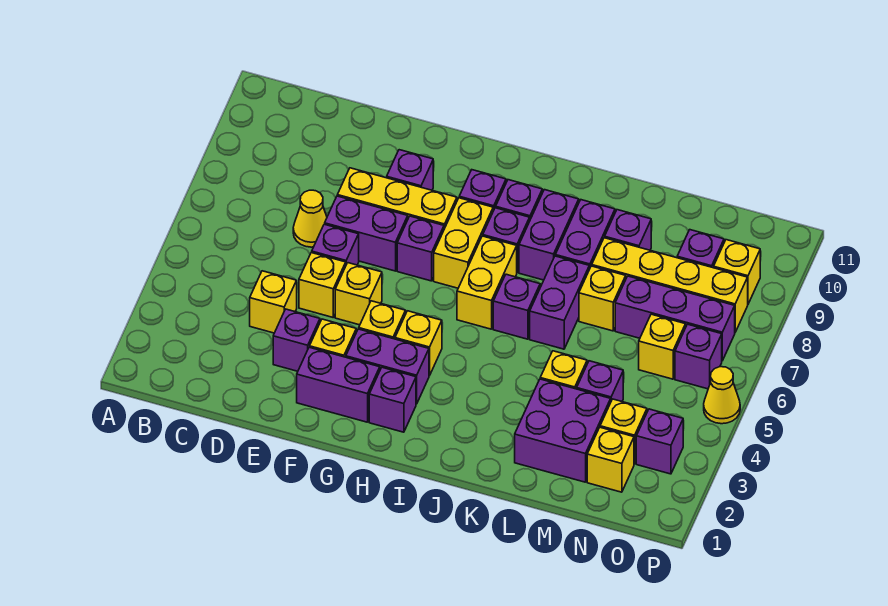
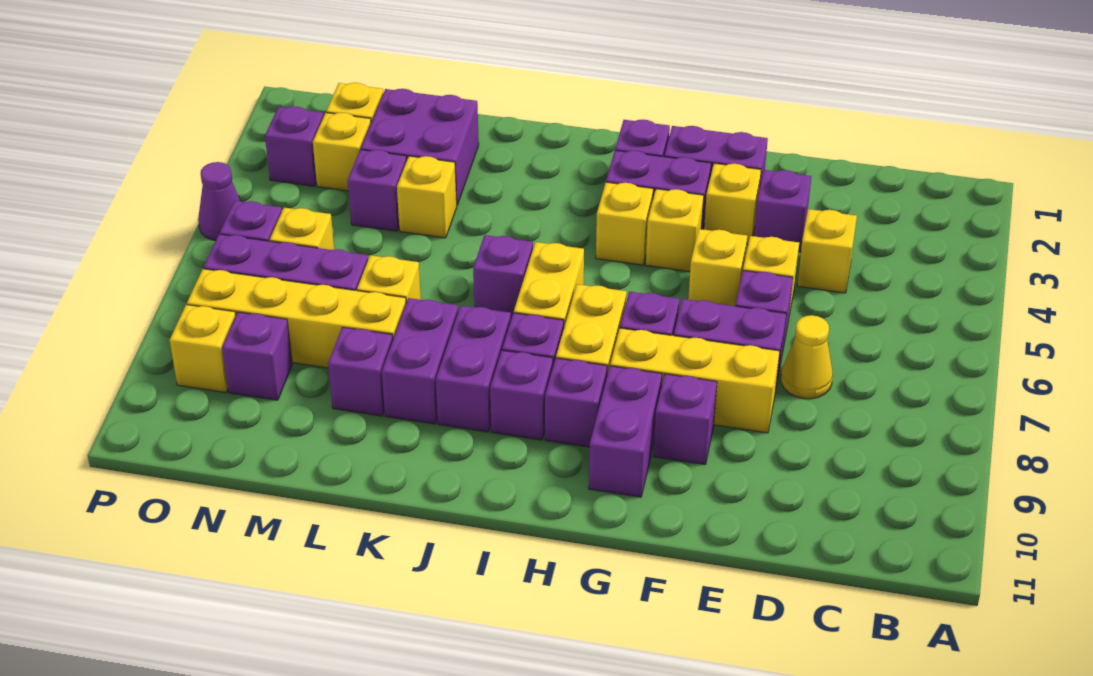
purple 1x2 brick [530,256,589,349] -> purple 1x2 brick moved to [589,366,662,497]
yellow 1x1 cone [704,367,740,424] -> purple 1x1 cone [198,162,240,241]

